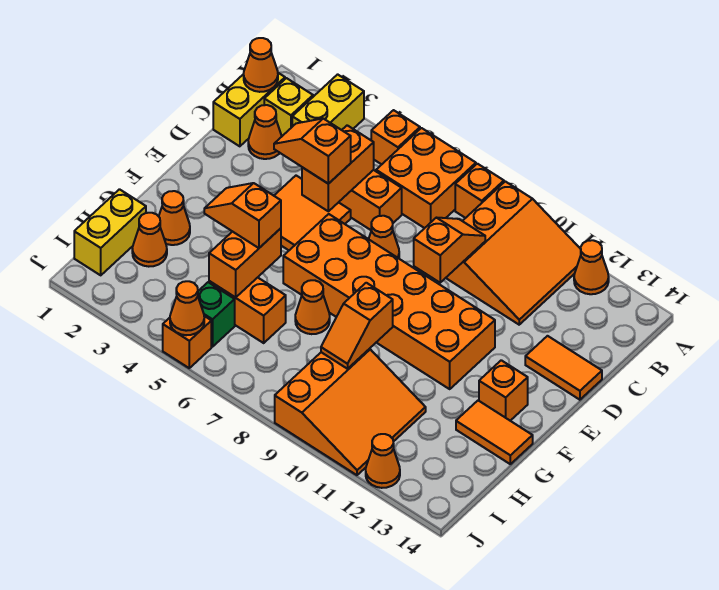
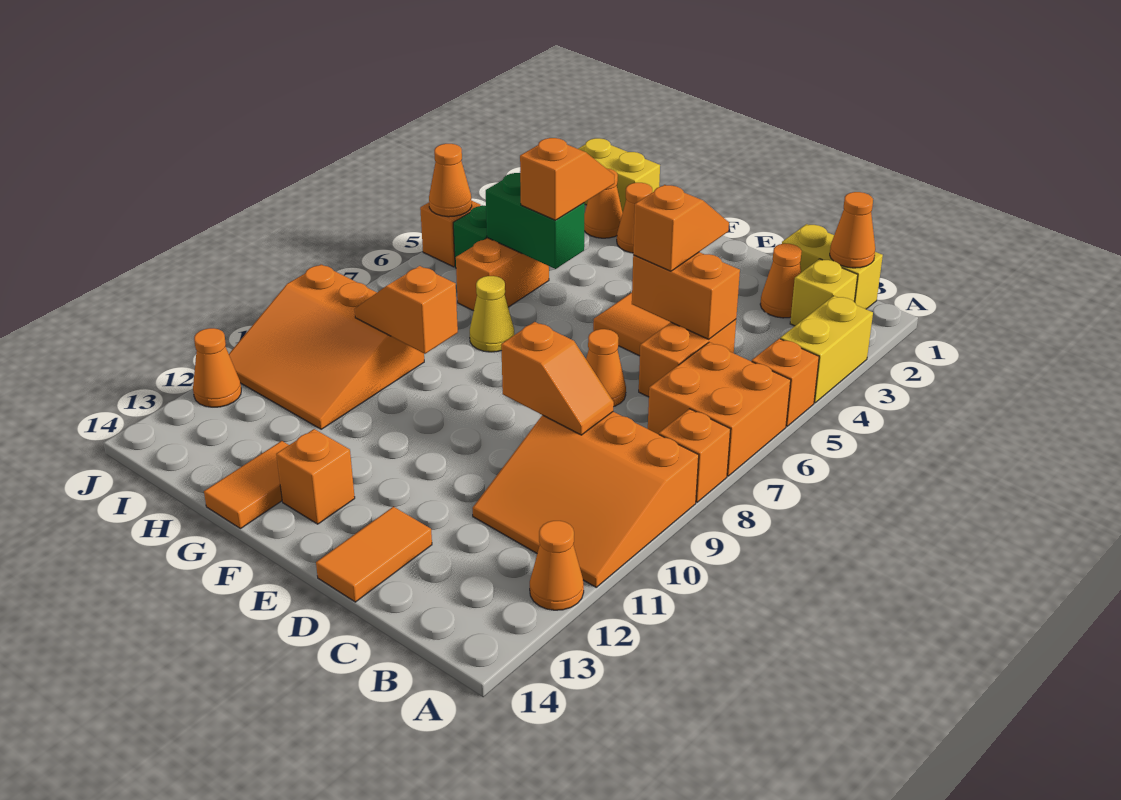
yellow 1x2 brick [292,74,364,130] -> yellow 1x2 brick turned to [780,296,873,403]
orange 2x6 brick [283,214,495,389] -> none
orange 1x2 brick [209,228,281,298] -> green 1x2 brick [486,173,585,269]
orange 1x1 cone [295,280,330,334] -> yellow 1x1 cone [470,276,514,352]

